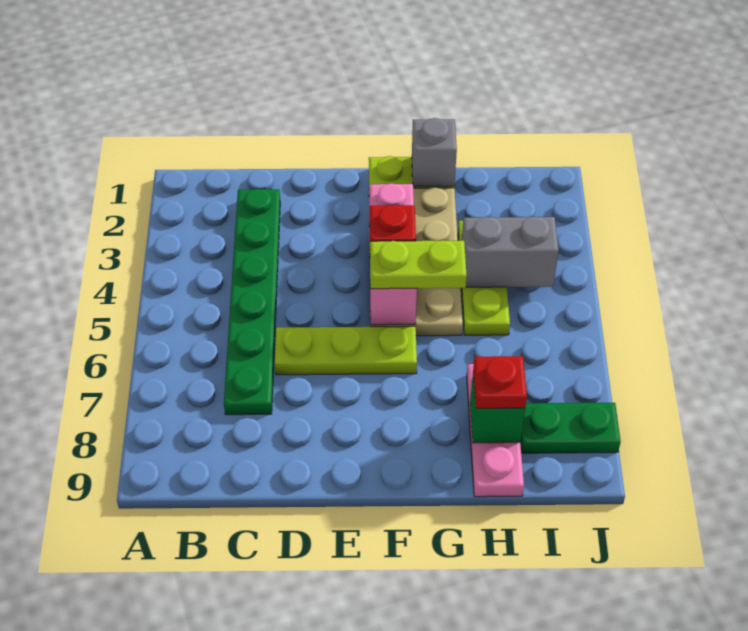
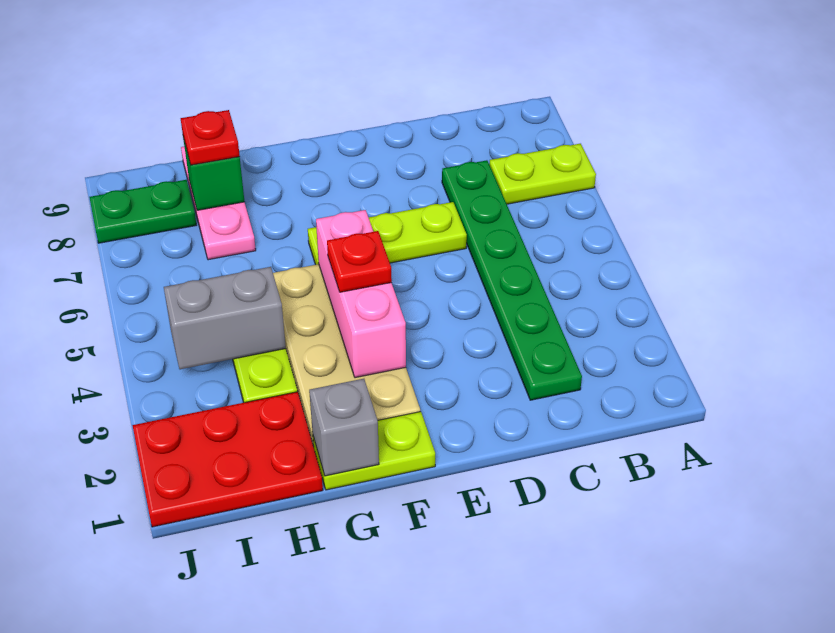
lime 1x2 plate [370,240,467,289] -> lime 1x2 plate moved to [489,144,596,204]
none -> red 2x3 plate [132,392,323,527]

